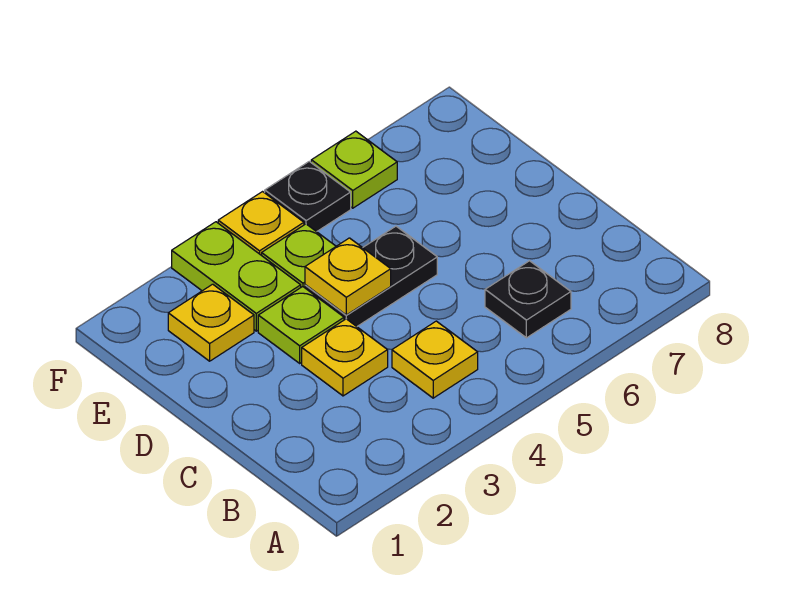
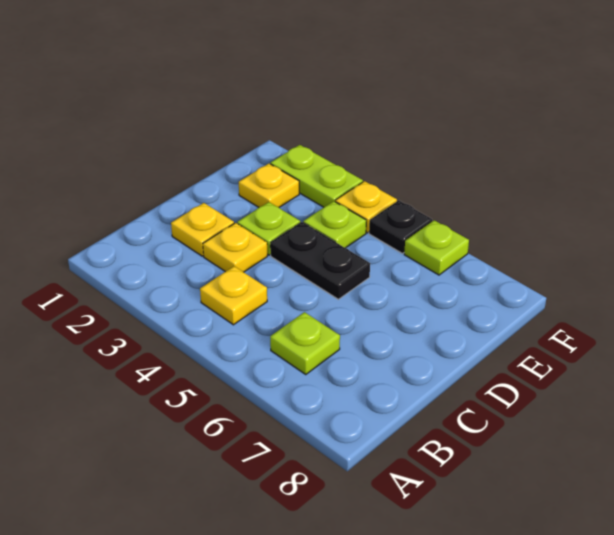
black 1x1 plate [485,261,571,338] -> lime 1x1 plate [270,312,340,374]
yellow 1x1 plate [305,238,391,315] -> yellow 1x1 plate moved to [171,203,234,256]
lime 1x2 plate [172,222,301,331] -> lime 1x2 plate turned to [271,145,363,207]

